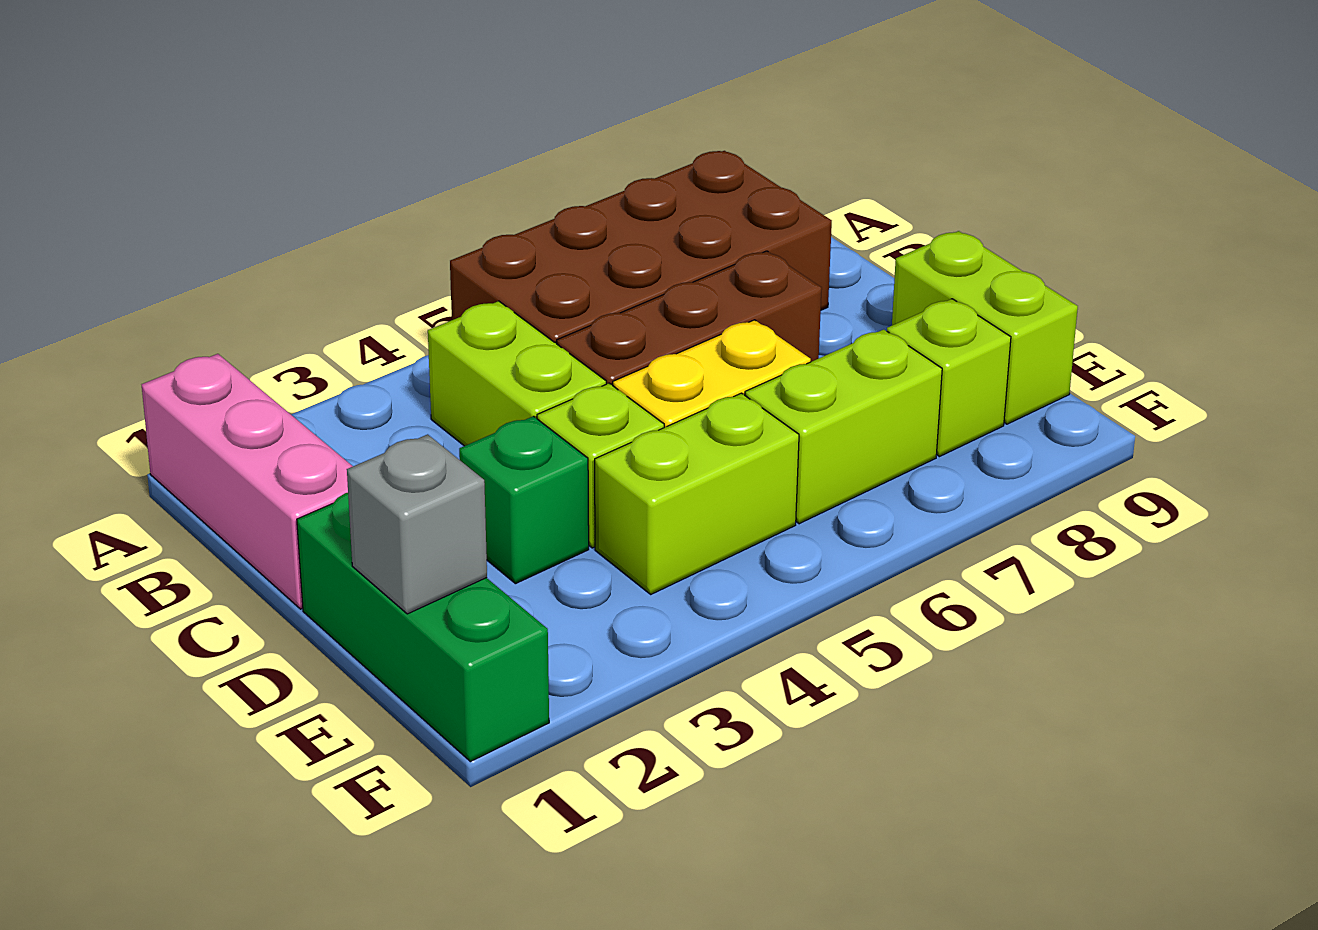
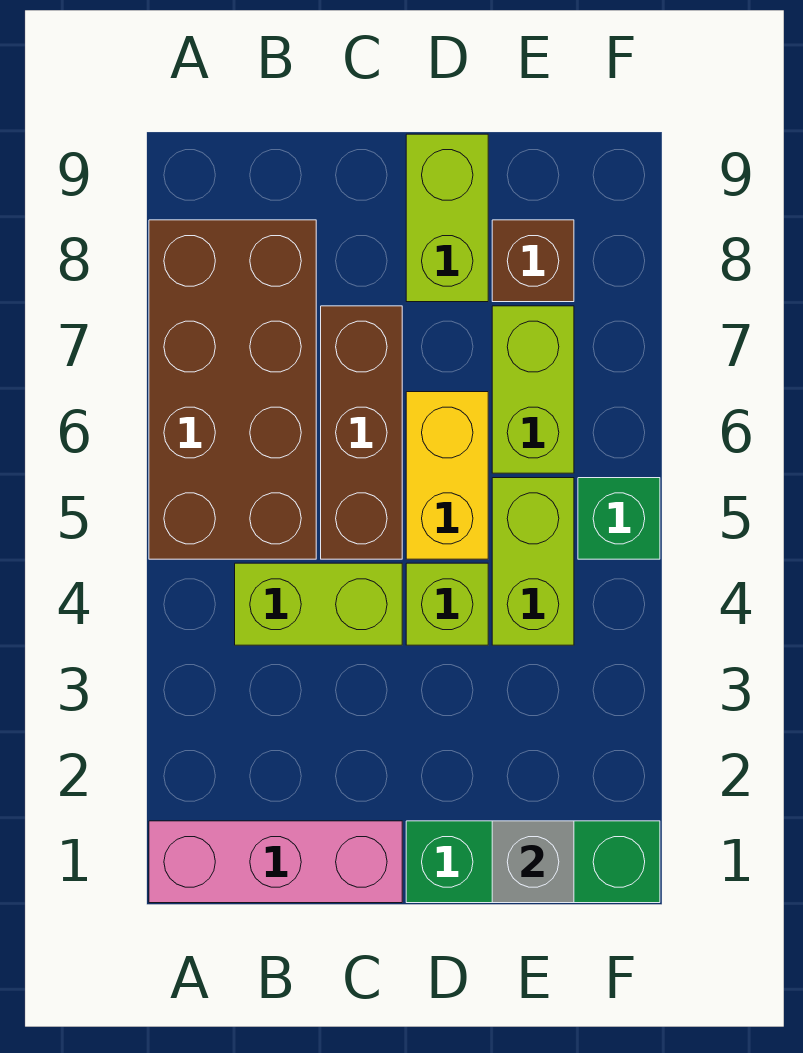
green 1x1 brick [459,416,589,584] -> green 1x1 brick moved to [578,478,660,559]
lime 1x2 brick [892,231,1078,424] -> lime 1x2 brick turned to [406,134,488,302]
lime 1x1 brick [887,299,1011,457] -> brown 1x1 brick [492,220,574,302]

